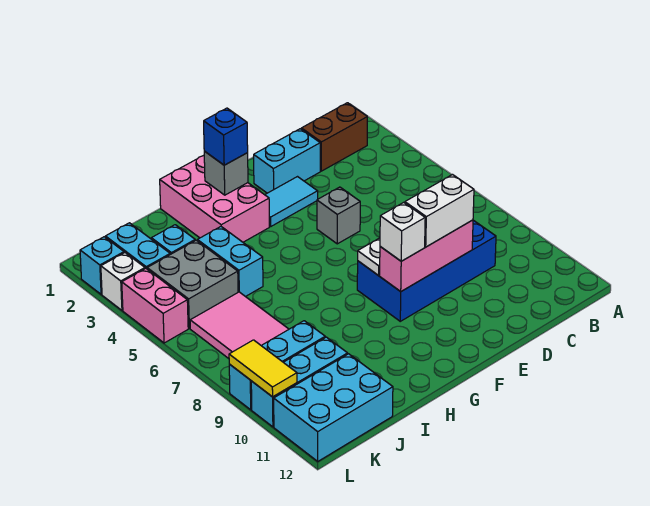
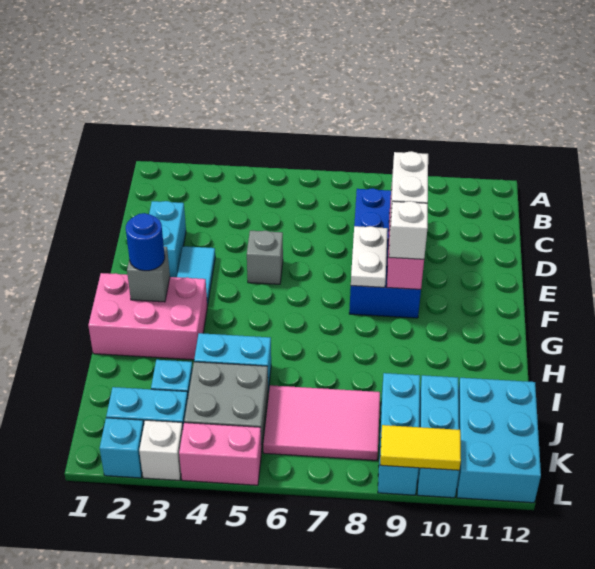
brown 1x2 brick [301,103,367,171] -> none
blue 1x1 brick [204,108,248,165] -> blue 1x1 round brick [126,213,165,271]

